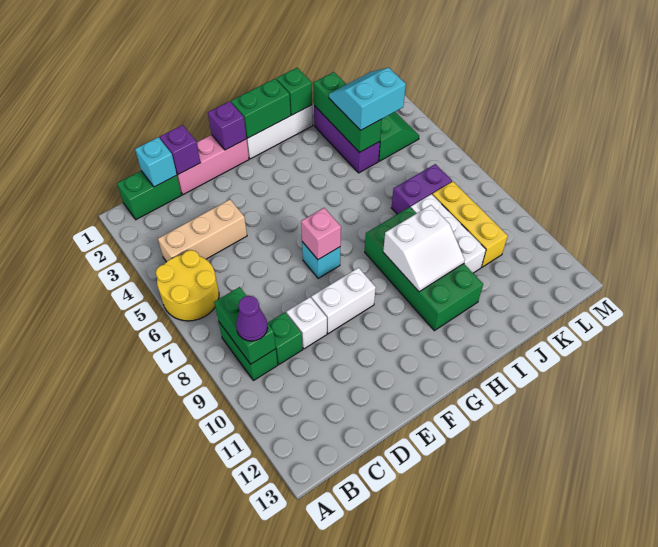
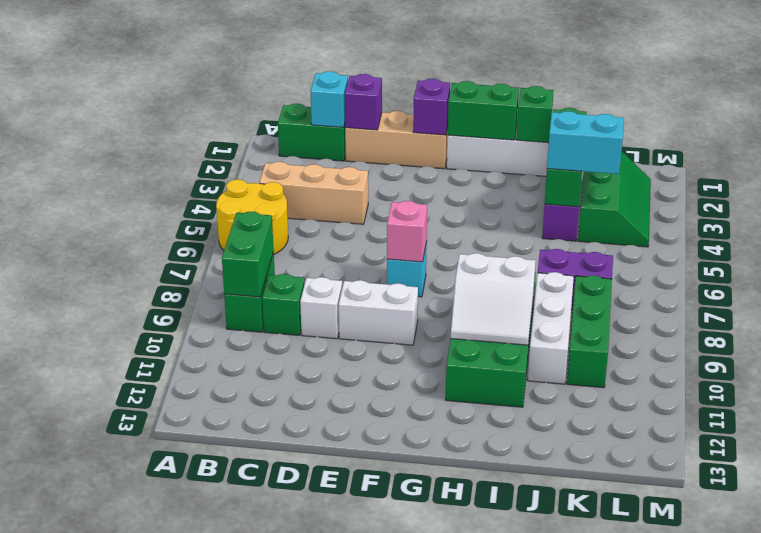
purple 1x1 cone [236,296,268,341] -> none
pink 1x3 brick [177,135,249,195] -> tan 1x3 brick [345,111,448,169]
yellow 1x3 brick [432,182,508,267] -> green 1x3 brick [567,275,612,388]

